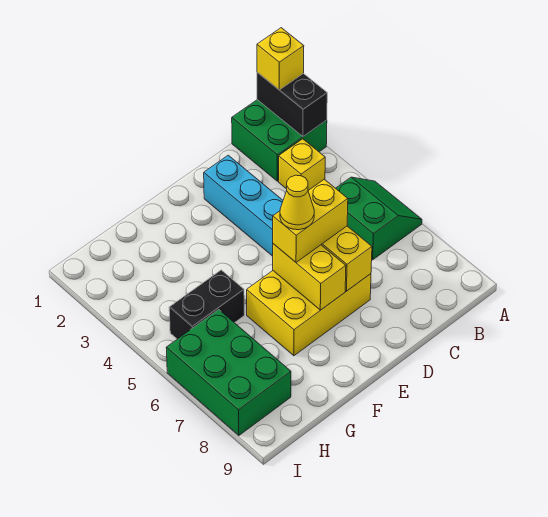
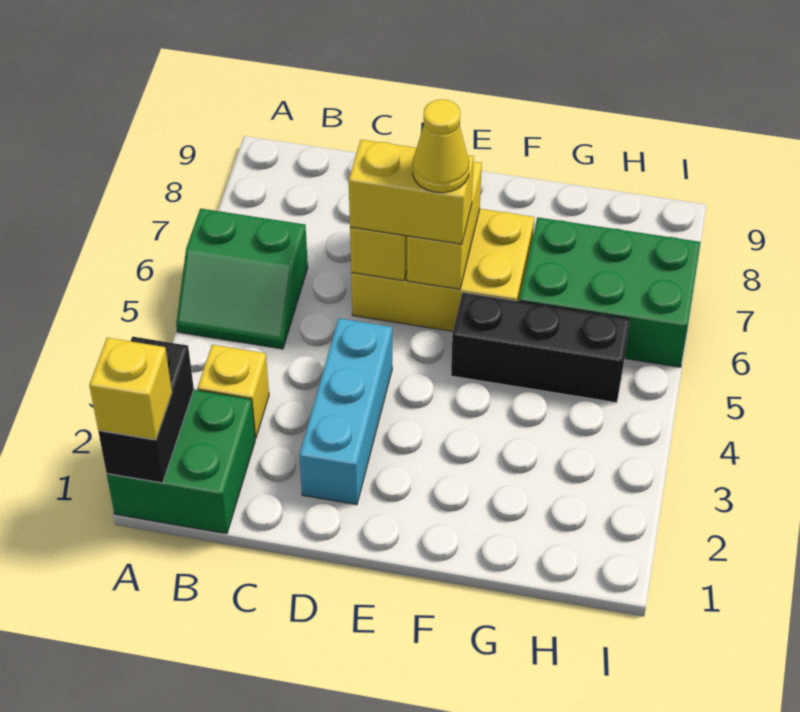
green 2x2 slope [336,177,422,260] -> green 2x2 slope turned to [176,209,308,349]
black 1x2 brick [169,270,244,339] -> black 1x3 brick [451,293,630,403]
green 2x3 brick [166,310,291,435] -> green 2x3 brick turned to [519,217,701,367]

